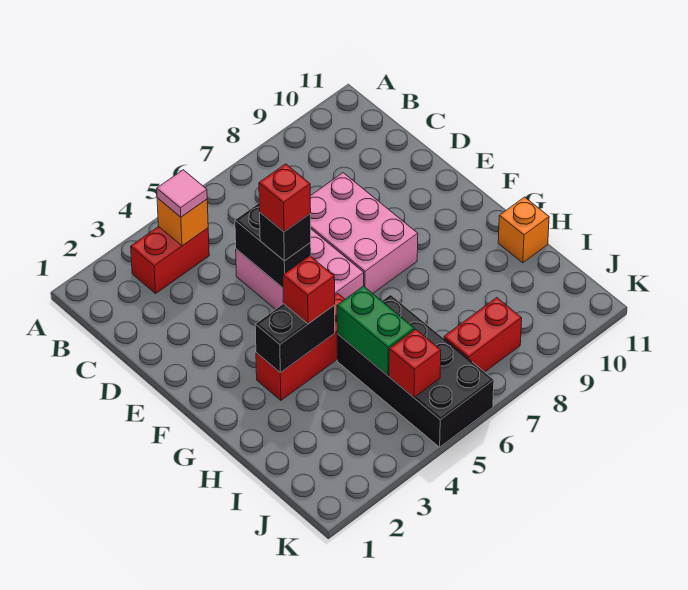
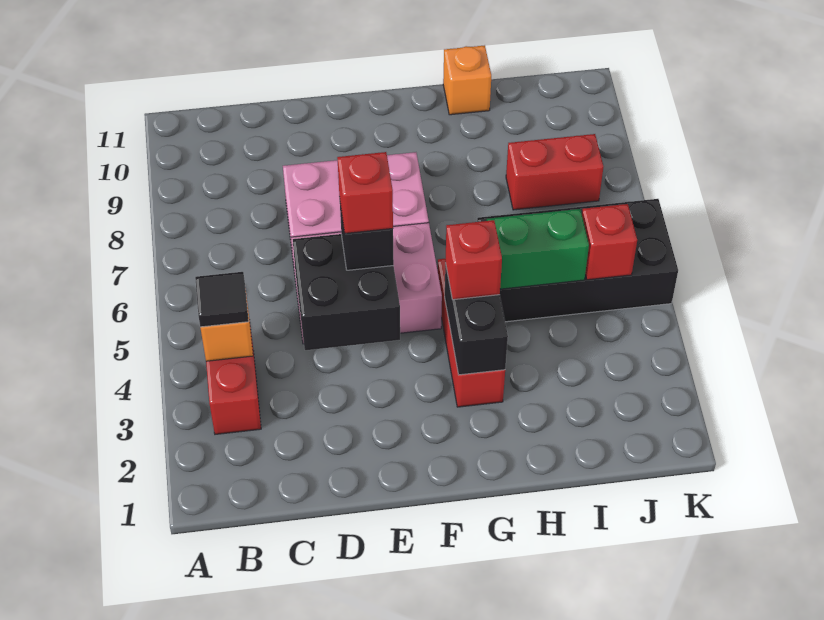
pink 1x1 tile [157,170,207,217] -> black 1x1 tile [195,272,249,327]
black 1x2 brick [235,203,311,288] -> black 2x2 brick [293,234,400,350]
red 1x2 brick [444,298,522,372] -> red 1x2 brick turned to [506,134,603,210]

